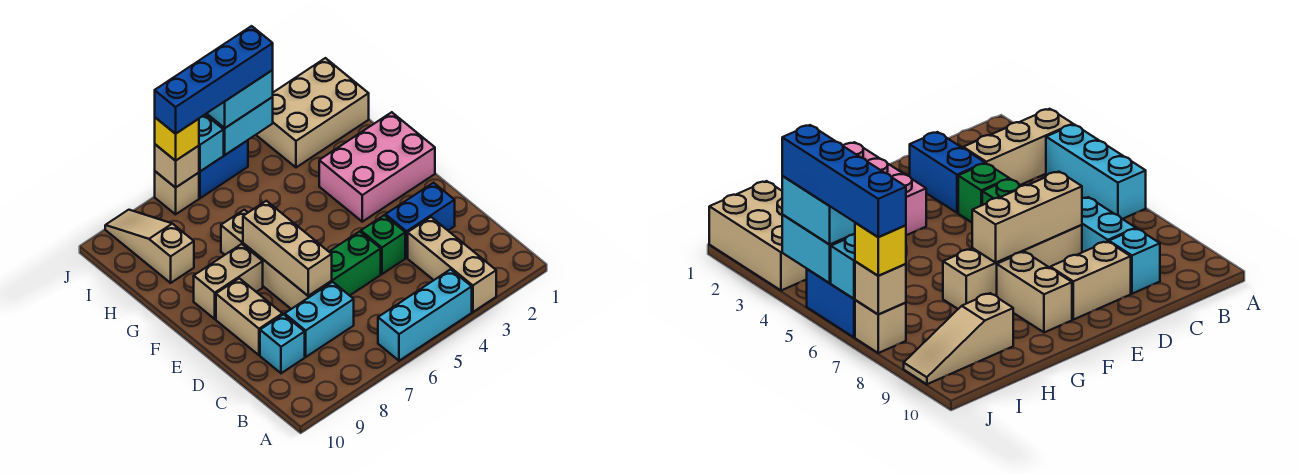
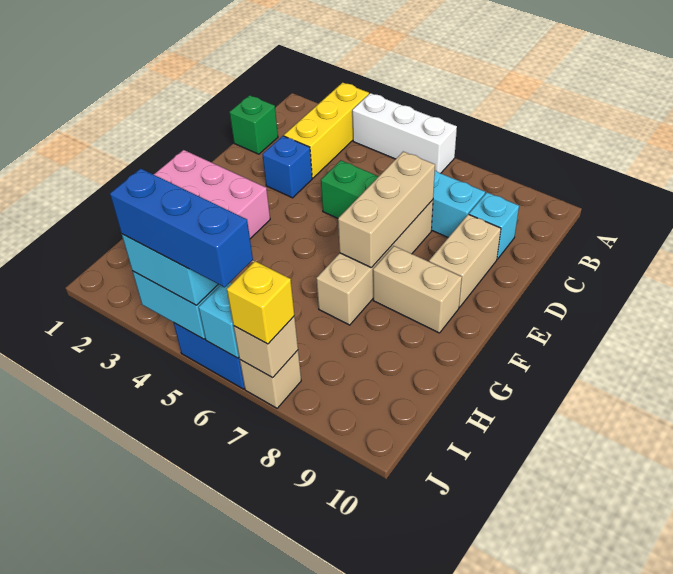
tan 1x3 brick [408,217,496,312] -> yellow 1x3 brick [284,83,369,178]
cyan 1x3 brick [378,269,472,361] -> white 1x3 brick [352,93,457,173]
blue 1x2 brick [386,183,455,258] -> blue 1x1 brick [262,136,312,198]
green 1x1 brick [361,215,405,274] -> green 1x1 brick moved to [230,95,278,154]
tan 1x3 slope [105,210,194,283] -> none
tan 2x3 brick [256,58,369,167] -> none
blue 1x4 brick [155,26,273,134] -> blue 1x3 brick [110,169,253,287]

